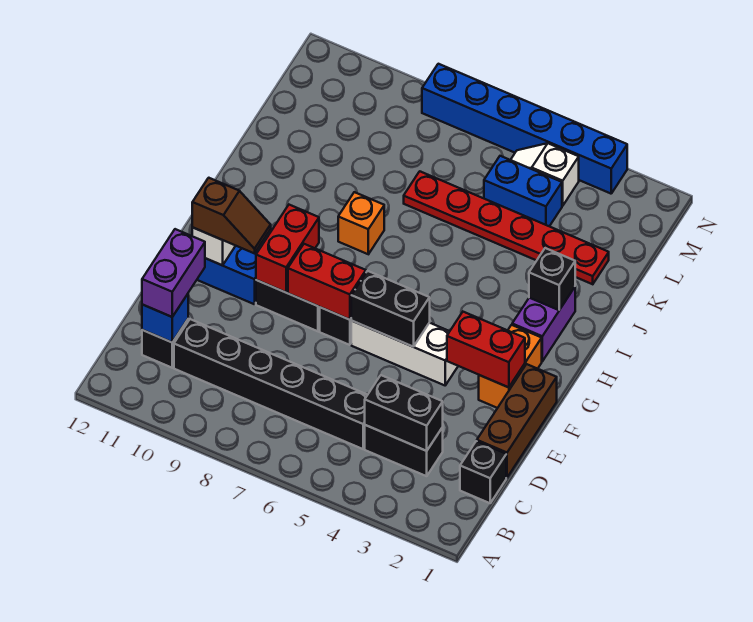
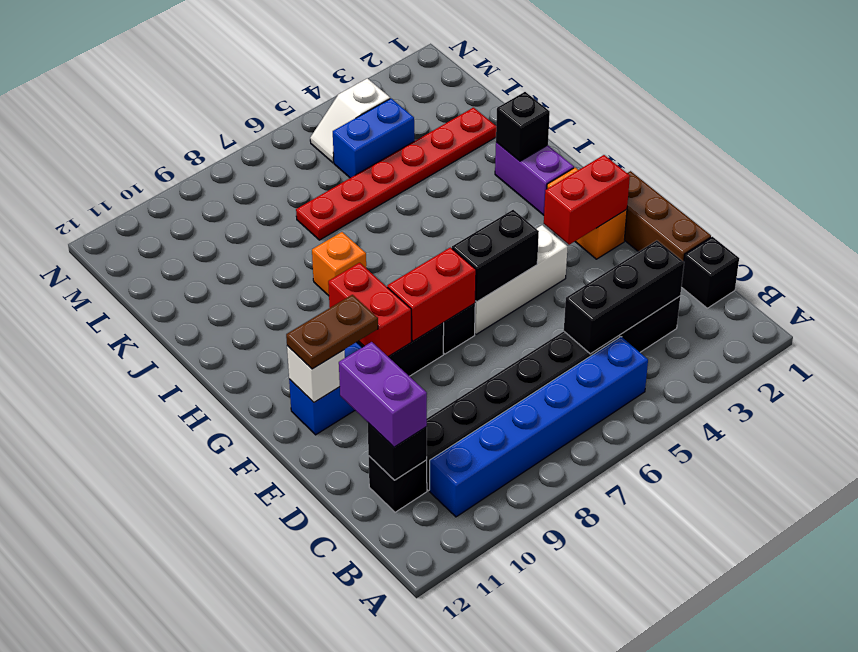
black 1x2 brick [365,375,443,451] -> black 1x3 brick [564,240,684,354]
blue 1x1 brick [142,294,188,342] -> black 1x1 brick [368,423,427,480]
brown 1x2 slope [192,178,271,253] -> brown 1x2 plate [286,295,378,369]
blue 1x6 brick [422,64,627,194] -> blue 1x6 brick moved to [430,337,648,517]

